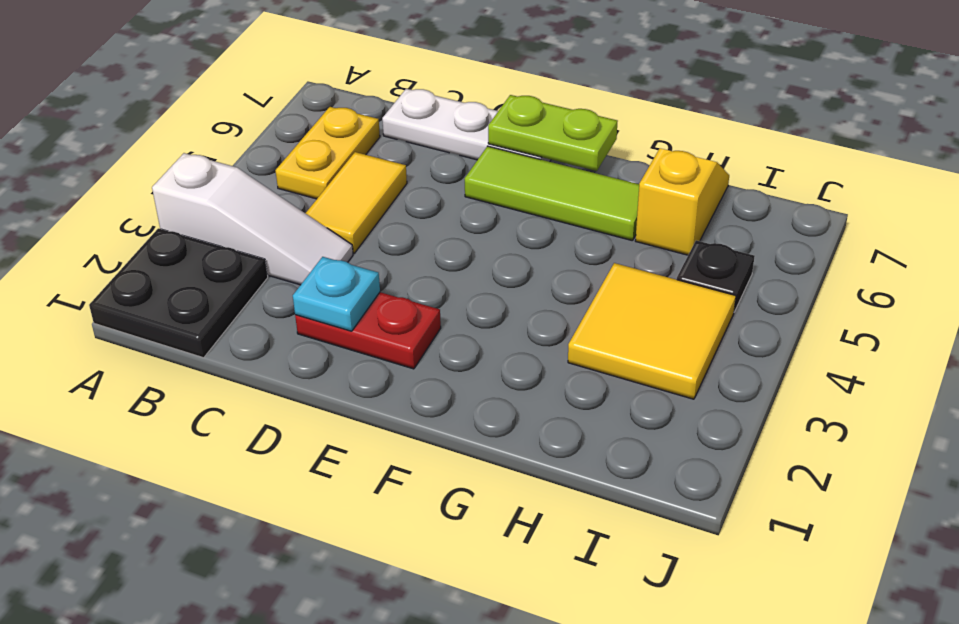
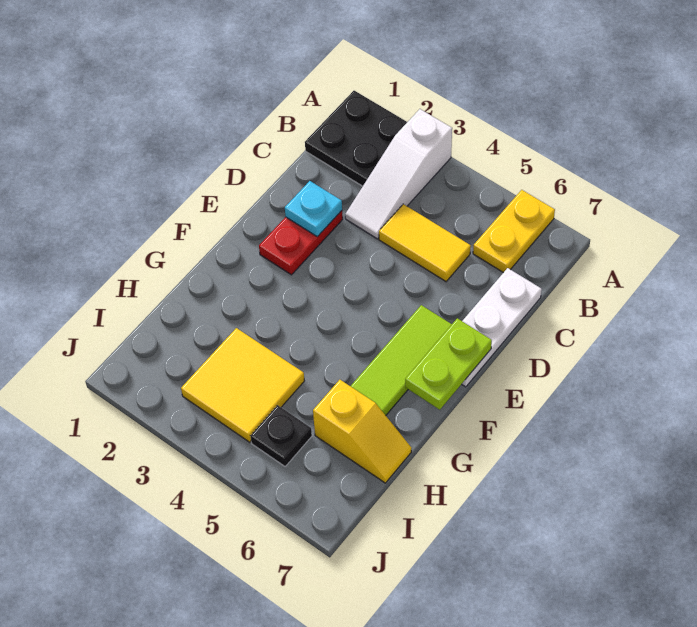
yellow 1x2 plate [275,107,380,199] -> yellow 1x2 plate turned to [473,190,555,273]

